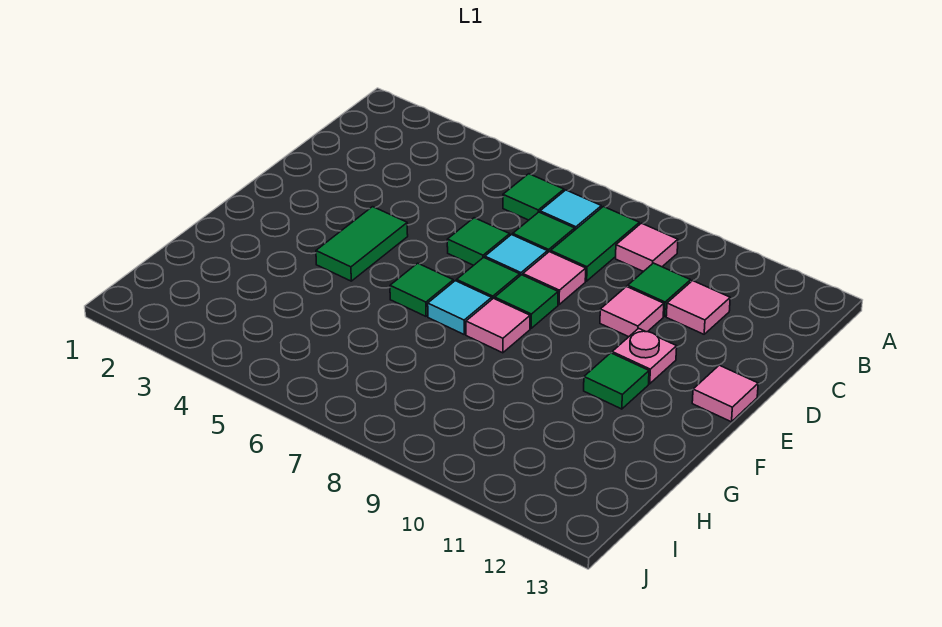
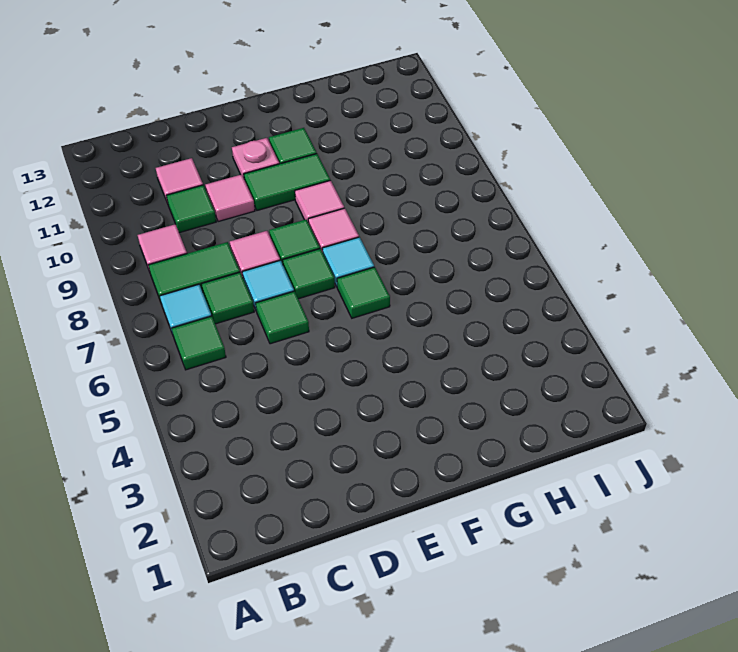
green 1x2 tile [316,207,408,281] -> green 1x2 tile moved to [244,154,330,210]
pink 1x1 tile [692,365,758,422] -> pink 1x1 tile moved to [295,180,344,223]

